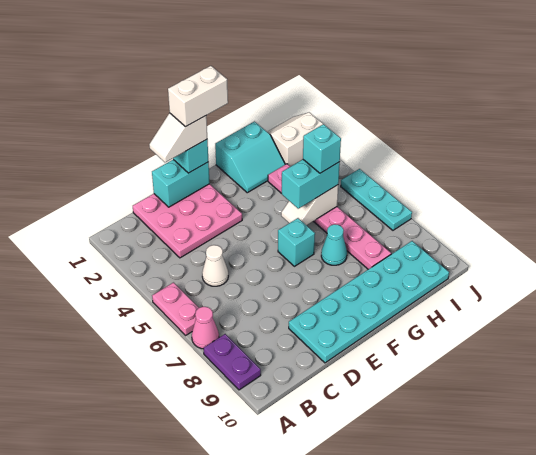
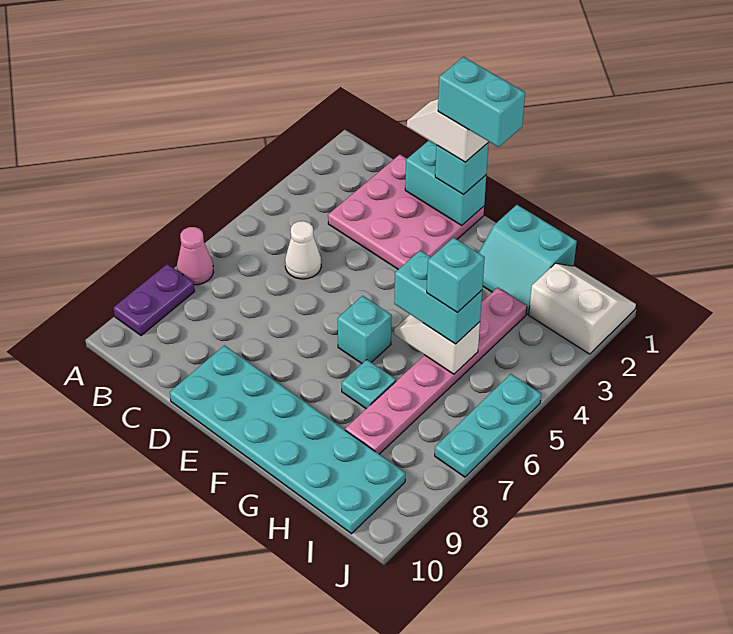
pink 1x2 plate [152,283,199,335] -> none
white 1x2 brick [168,66,228,127] -> cyan 1x2 brick [438,57,525,147]
cyan 1x1 cone [321,224,347,265] -> cyan 1x1 plate [342,360,396,409]

